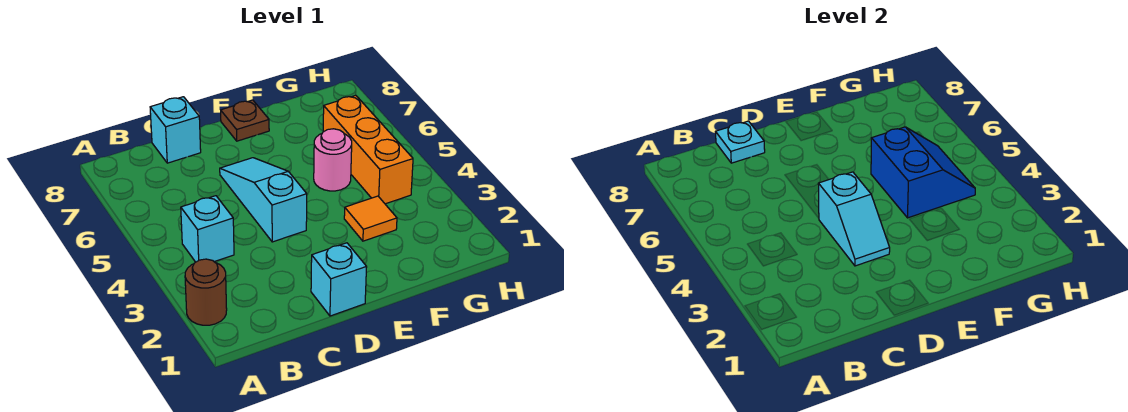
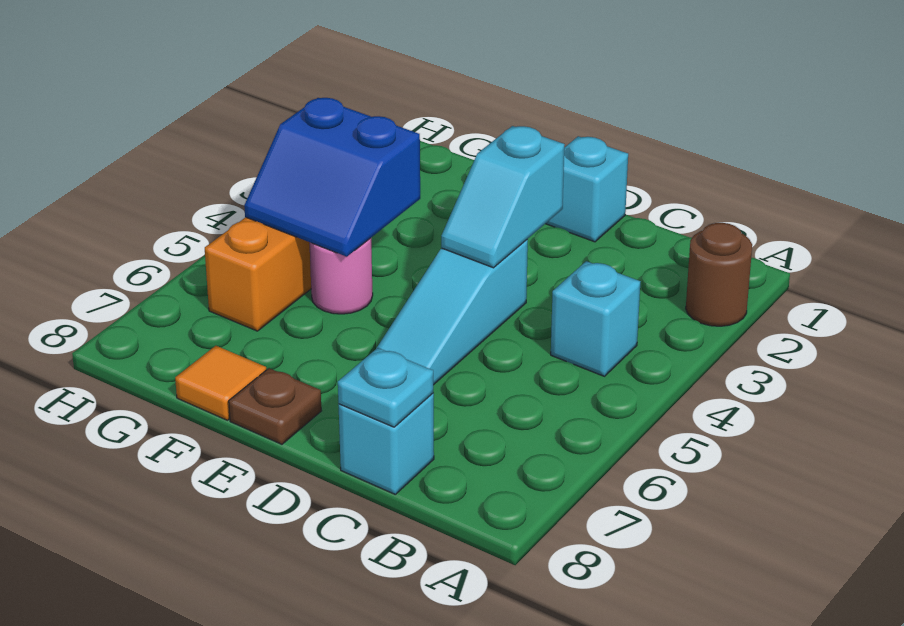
cyan 1x2 slope [818,172,890,266] -> cyan 1x2 slope turned to [441,126,565,268]
orange 1x1 tile [344,196,397,241] -> orange 1x1 tile moved to [175,346,266,420]
blue 2x2 slope [871,127,975,218] -> blue 2x2 slope turned to [244,98,420,257]

